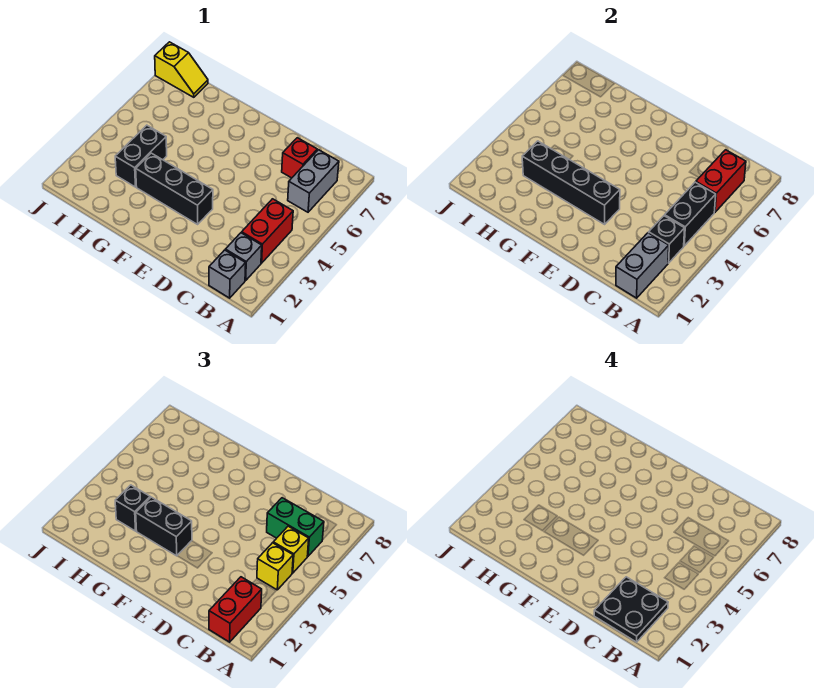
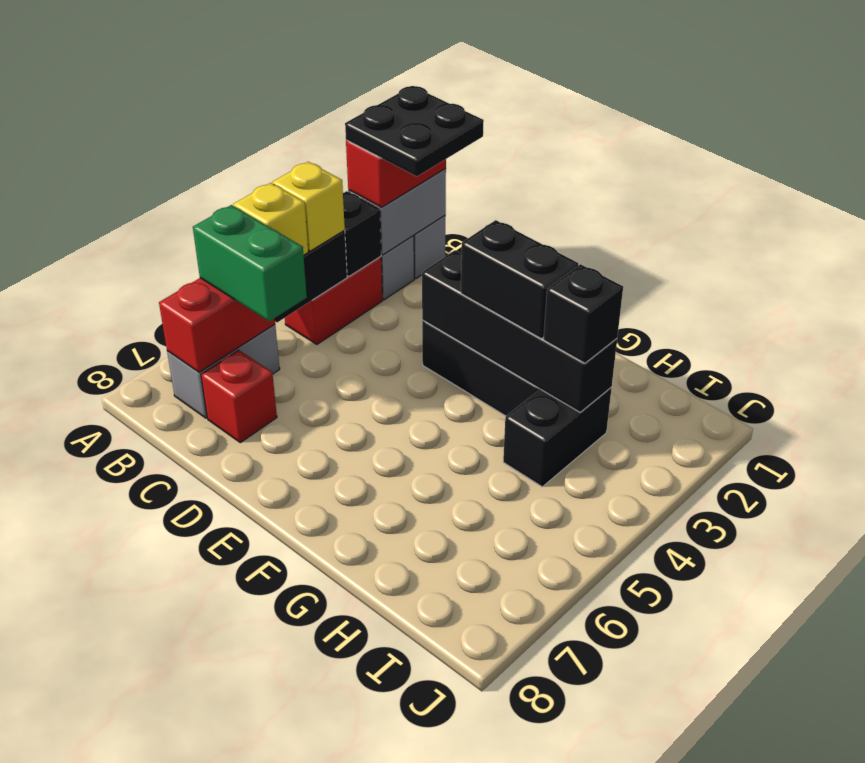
yellow 1x2 slope [155,42,208,97] -> none

